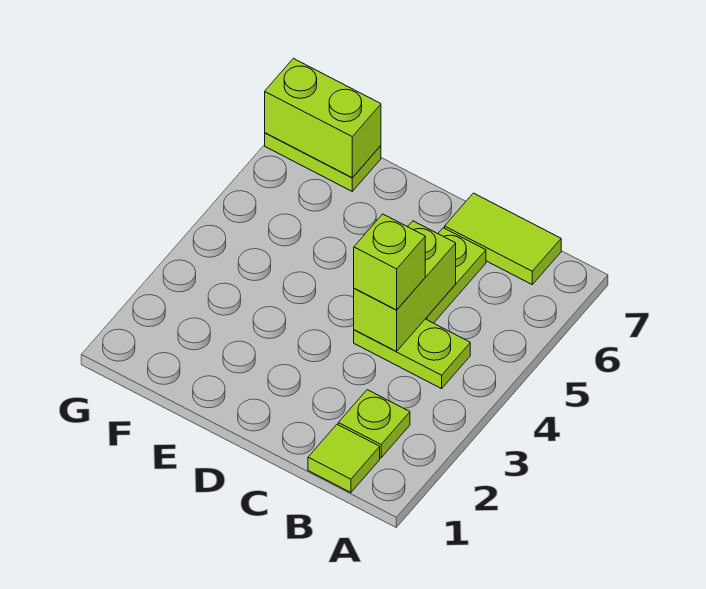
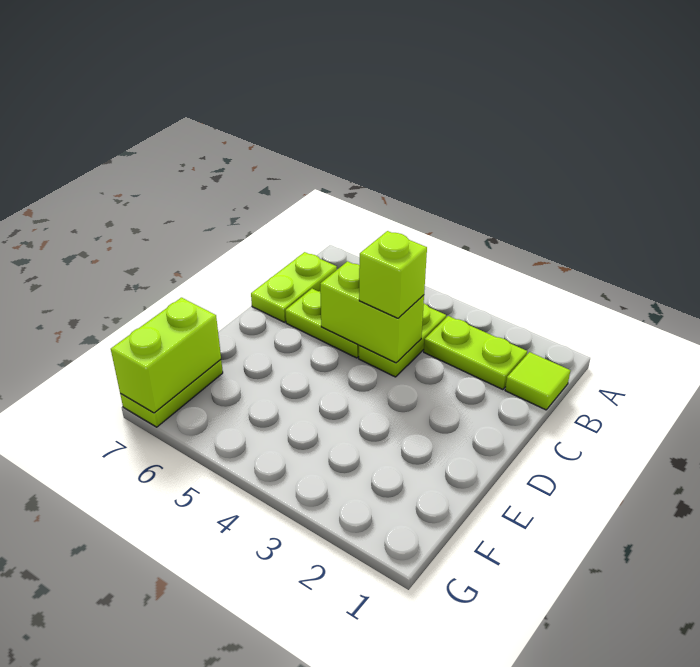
lime 1x1 plate [338,390,410,458] -> lime 1x2 plate [424,316,527,390]
lime 1x2 tile [445,193,561,284] -> lime 1x2 plate [251,252,337,322]

